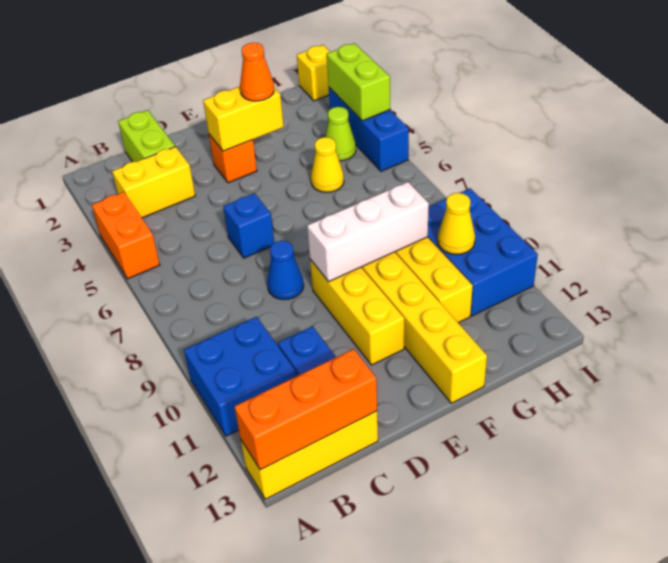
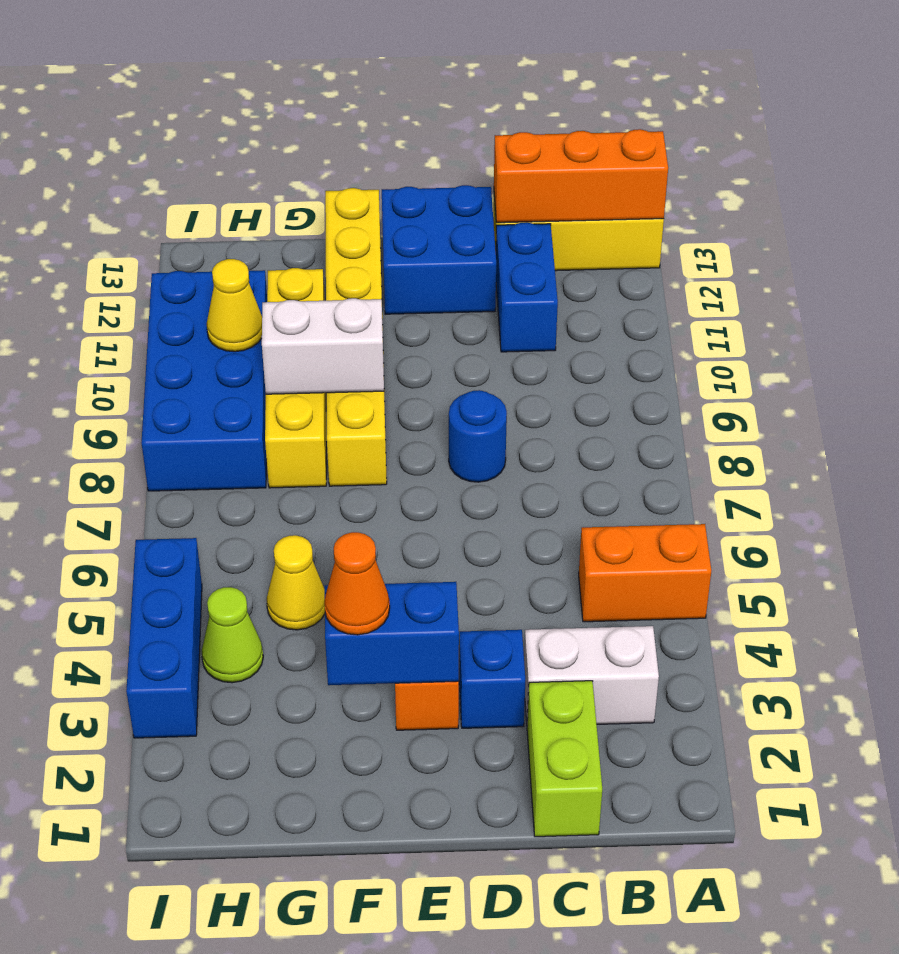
orange 1x2 brick [92,192,160,279] -> orange 1x2 brick turned to [579,524,711,622]
blue 2x2 brick [184,317,296,436] -> blue 2x2 brick moved to [382,185,496,314]
yellow 1x2 brick [112,147,195,218] -> white 1x2 brick [524,626,659,724]
blue 1x1 brick [223,193,274,258] -> blue 1x1 brick moved to [459,630,525,728]
blue 1x1 cone [267,241,304,300] -> blue 1x1 round brick [449,390,507,482]
yellow 1x2 brick [203,86,284,151] -> blue 1x2 brick [325,582,459,685]
yellow 1x3 brick [310,260,404,365] -> none
white 1x3 brick [307,182,429,282] -> white 1x2 brick [262,298,384,394]
blue 2x3 brick [428,188,538,316] -> blue 2x4 brick [141,270,267,491]
yellow 1x1 brick [297,45,330,101] -> none
lime 1x2 brick [327,43,390,121] -> none

